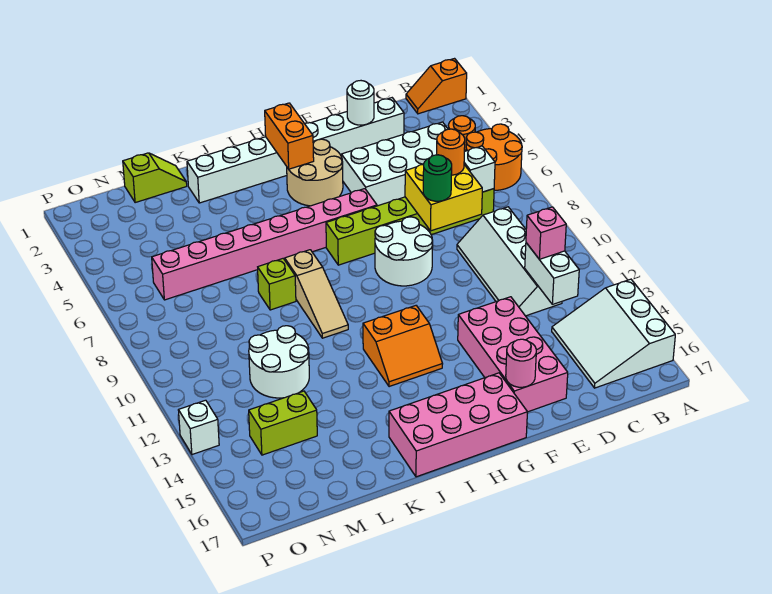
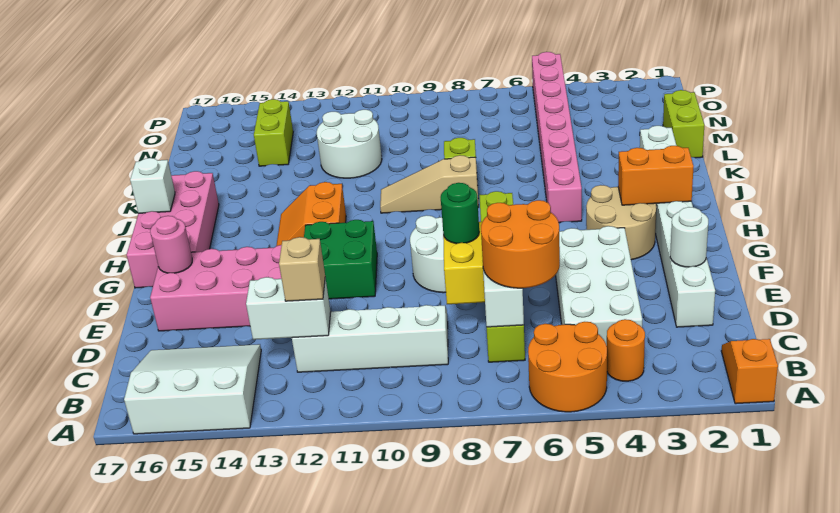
pink 1x1 brick [526,207,566,259] -> tan 1x1 brick [279,237,325,301]
orange 1x1 round brick [437,129,465,175] -> orange 2x2 round brick [481,200,560,288]
none -> green 2x2 brick [304,220,377,299]
pink 1x8 brick [152,189,377,300] -> pink 1x8 brick moved to [532,52,582,223]
lime 1x2 slope [123,153,187,203] -> lime 1x2 brick [663,90,704,158]
white 1x1 brick [178,400,219,455] -> white 1x1 brick moved to [130,158,175,213]

